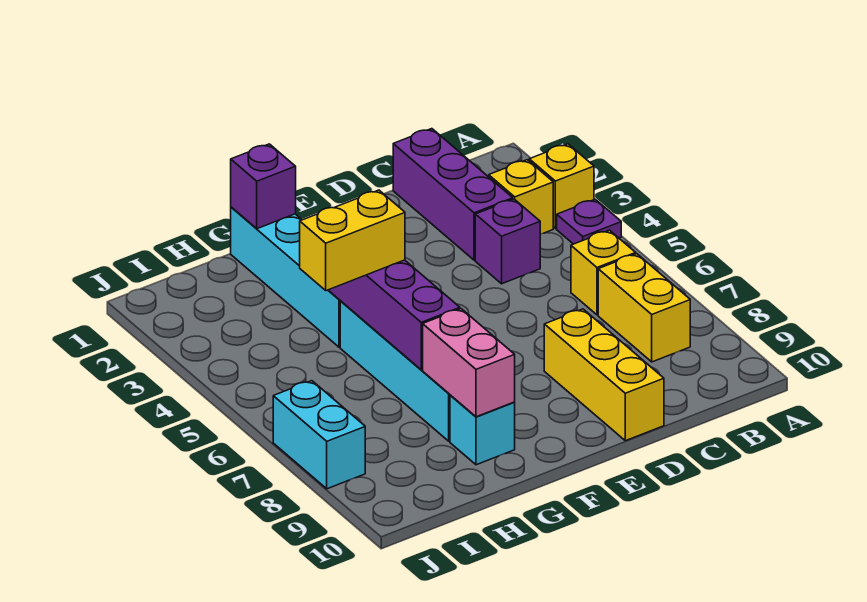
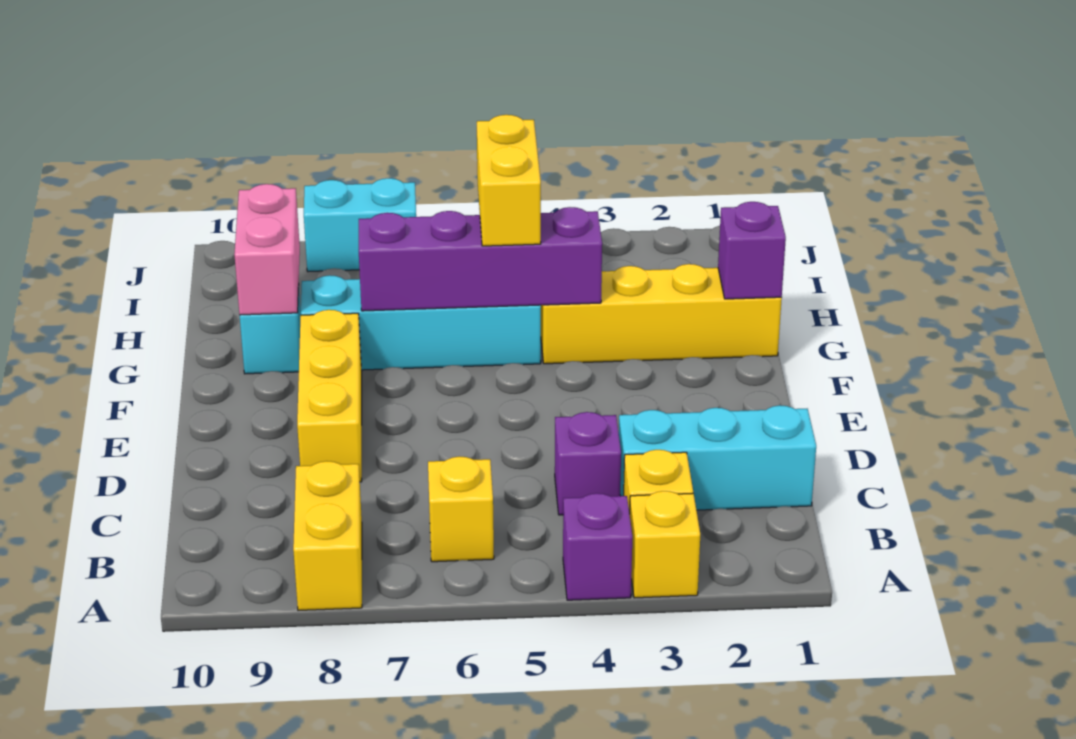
purple 1x1 plate [557,199,621,244] -> purple 1x1 brick [563,493,632,600]
yellow 1x2 brick [598,254,690,362] -> yellow 1x2 brick turned to [293,461,362,610]
purple 1x3 brick [393,129,513,260] -> cyan 1x3 brick [619,405,816,510]
yellow 1x3 brick [544,309,664,441] -> yellow 1x3 brick turned to [297,310,362,482]
cyan 1x4 brick [231,207,340,347] -> yellow 1x4 brick [541,264,782,364]
pink 1x2 brick [423,309,515,417] -> pink 1x2 brick turned to [234,184,300,315]

